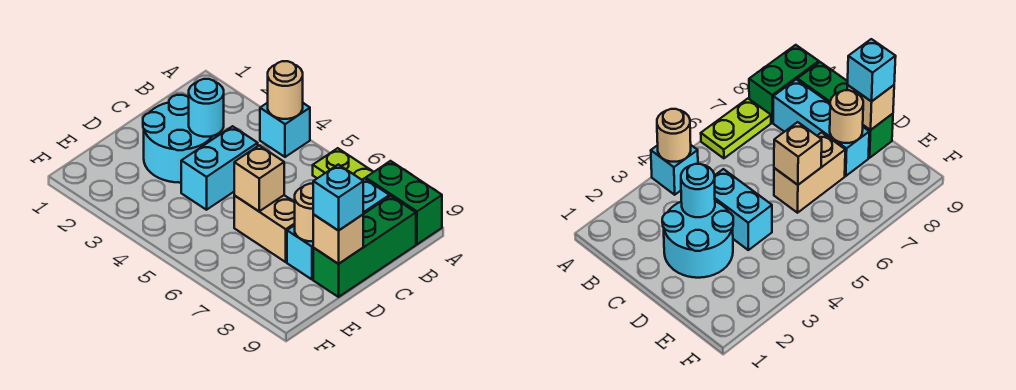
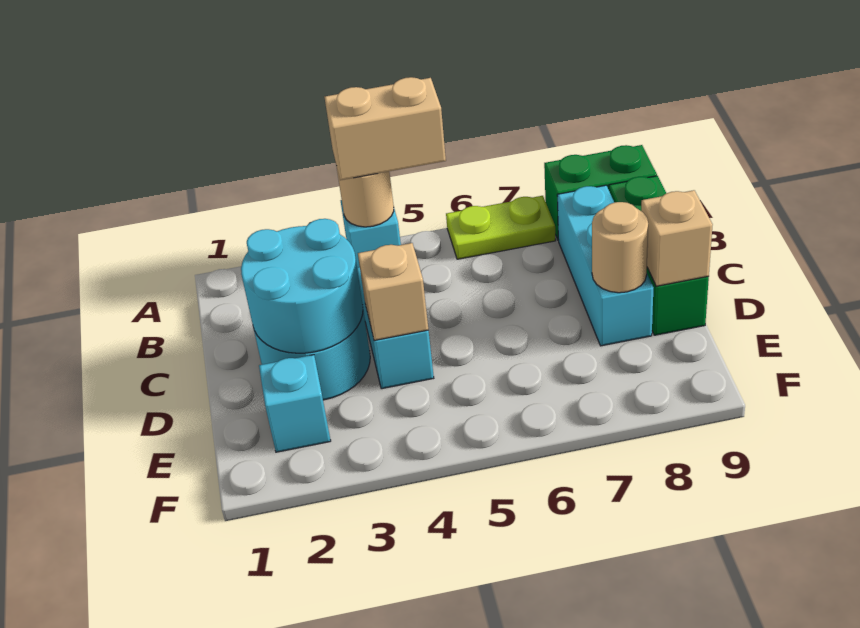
cyan 1x1 round brick [189,79,224,137] -> cyan 2x2 round brick [241,219,363,353]
tan 1x2 brick [234,195,295,262] -> tan 1x2 brick moved to [324,77,446,180]
tan 1x1 brick [234,145,284,211] -> tan 1x1 brick moved to [358,243,428,341]
cyan 1x1 brick [313,164,363,231] -> cyan 1x1 brick moved to [259,355,331,452]

